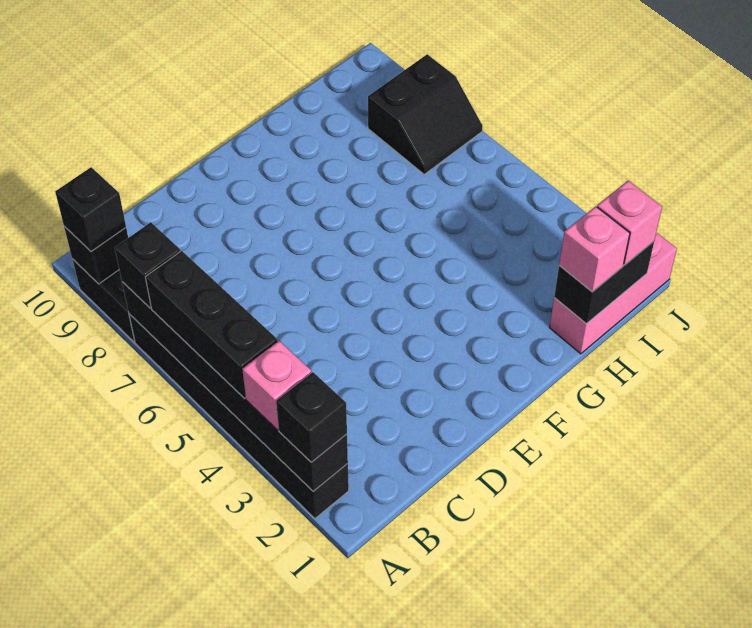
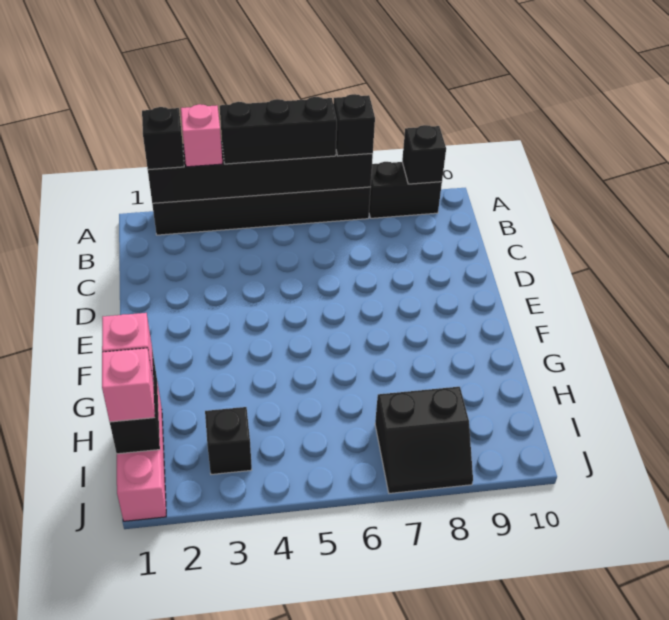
black 1x1 brick [55,167,126,251] -> black 1x1 brick moved to [205,407,252,474]
black 2x2 slope [368,54,483,174] -> black 2x2 slope turned to [375,387,473,493]

